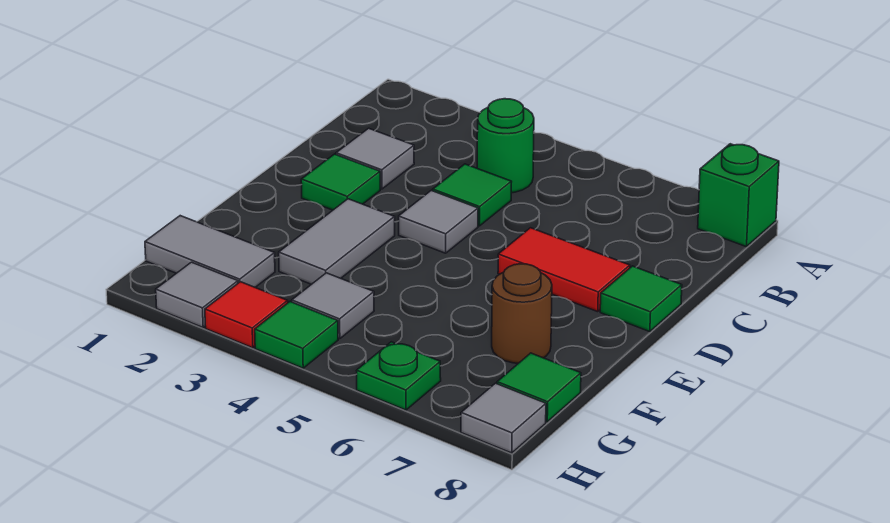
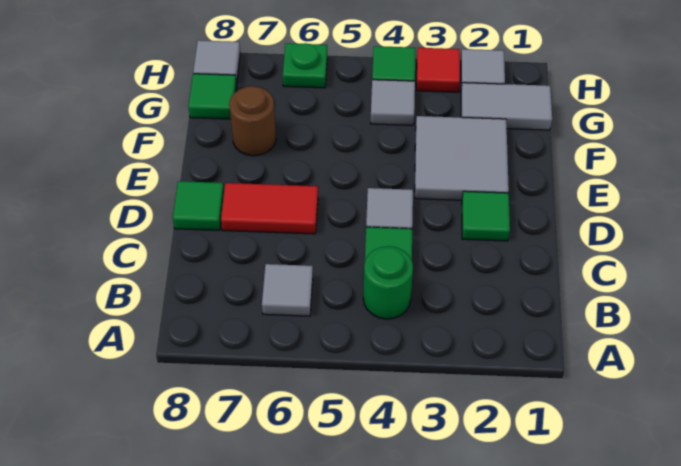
green 1x1 brick [698,144,779,247] -> none
grey 1x1 tile [336,128,414,189] -> grey 1x1 tile moved to [262,264,313,316]
grey 1x2 tile [279,199,395,284] -> grey 2x2 tile [415,116,509,200]

